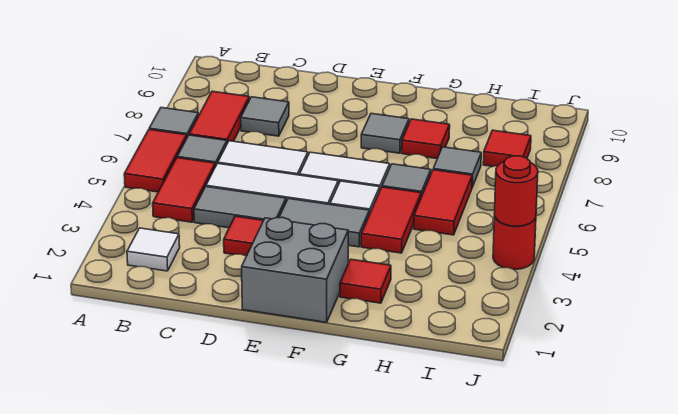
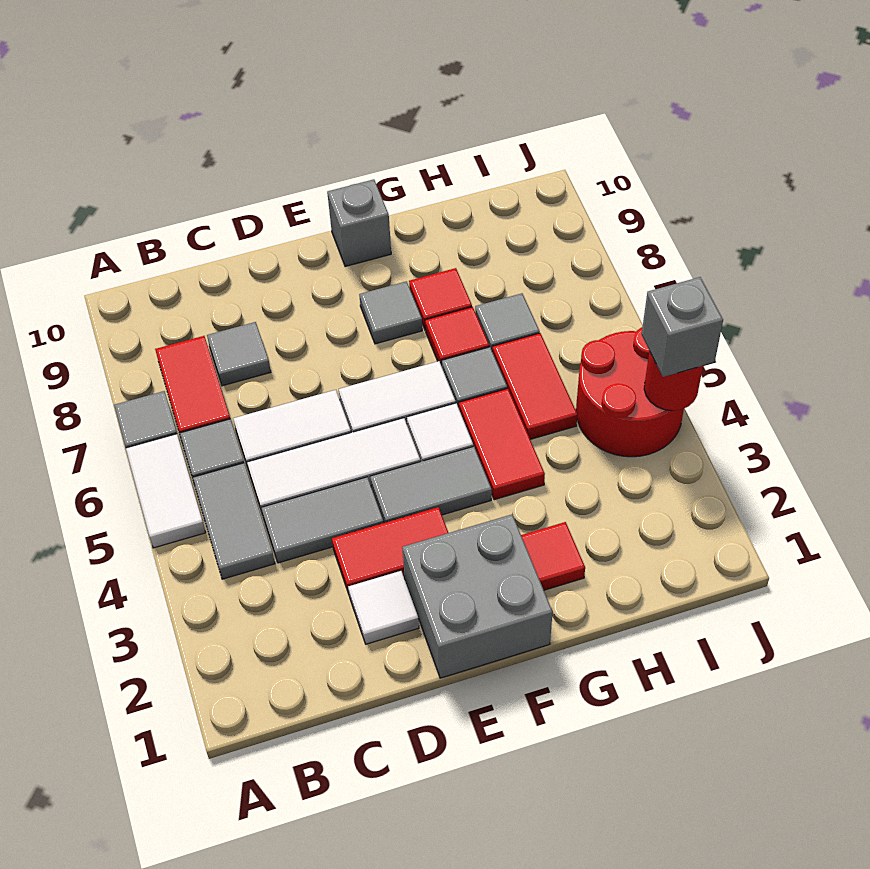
red 1x2 tile [124,130,187,192] -> white 1x2 tile [126,434,206,548]
white 1x1 tile [127,228,180,271] -> white 1x1 tile moved to [348,571,419,644]
red 1x2 tile [153,158,215,222] -> grey 1x2 tile [193,463,275,579]
none -> grey 1x1 brick [327,179,391,267]
red 1x1 tile [483,130,531,166] -> red 1x1 tile moved to [425,307,489,366]
red 1x1 round brick [493,216,536,269] -> red 2x2 round brick [576,327,684,457]
none -> grey 1x1 brick [642,277,723,377]

